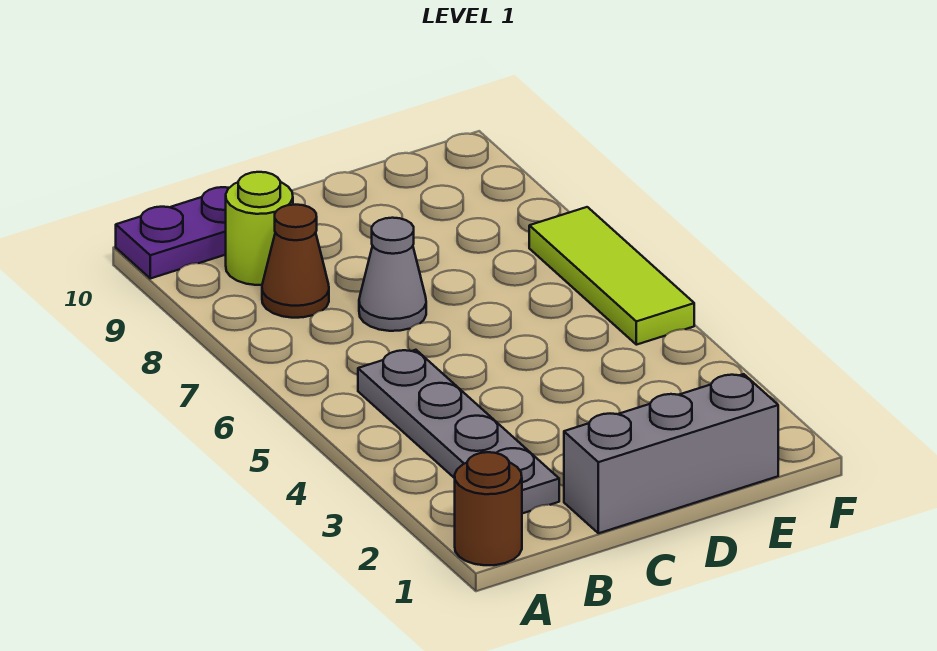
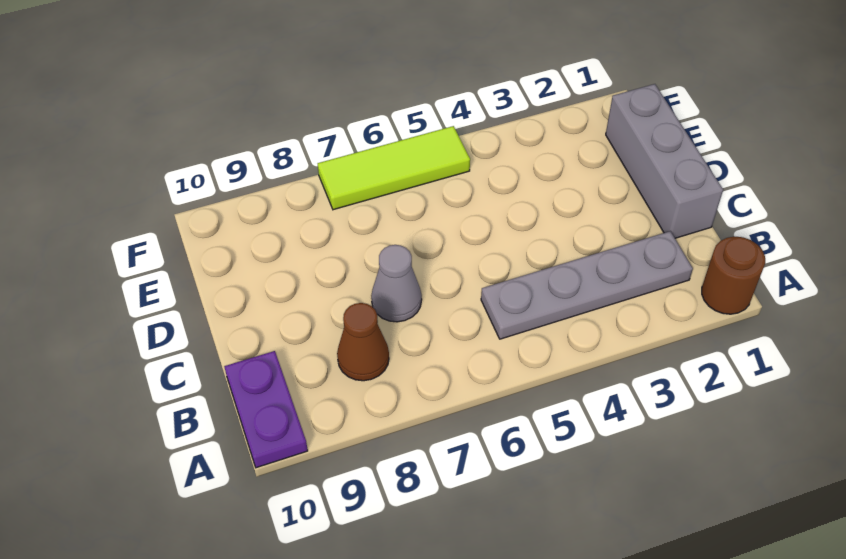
lime 1x1 round brick [226,172,293,285] -> none

